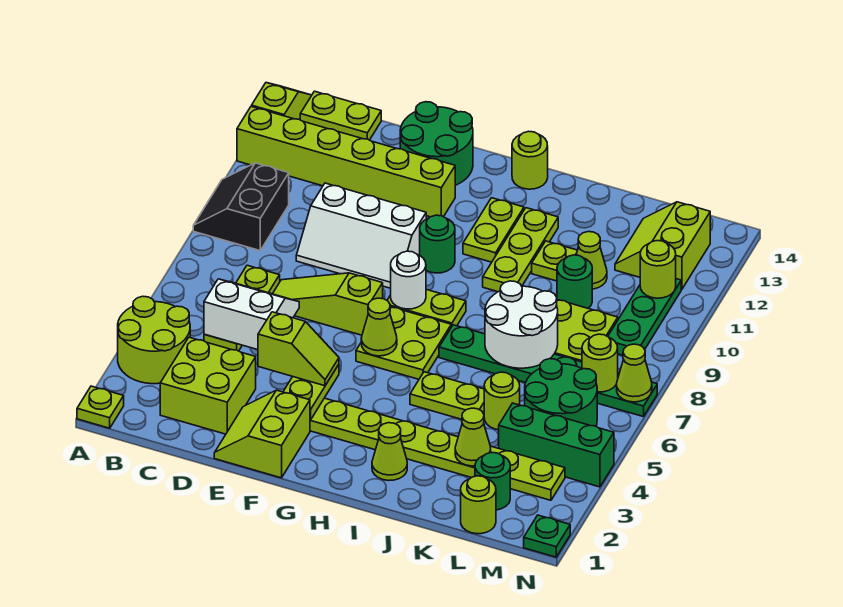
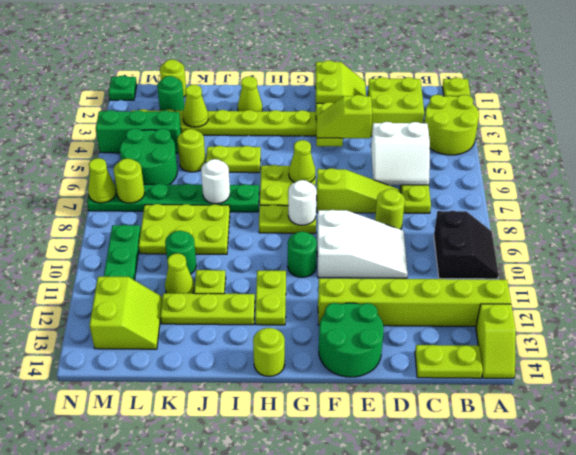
white 2x3 slope [296,183,426,288] -> white 2x3 slope turned to [317,210,407,278]
lime 1x3 plate [483,208,558,292] -> lime 1x3 plate turned to [160,293,255,325]
white 2x2 round brick [485,281,558,368] -> white 1x1 round brick [201,159,230,204]
lime 1x1 round brick [640,241,676,298] -> lime 1x1 round brick moved to [375,189,405,229]

